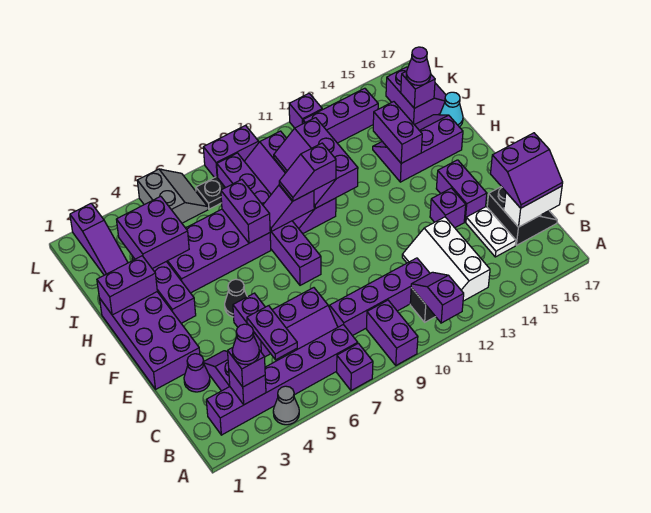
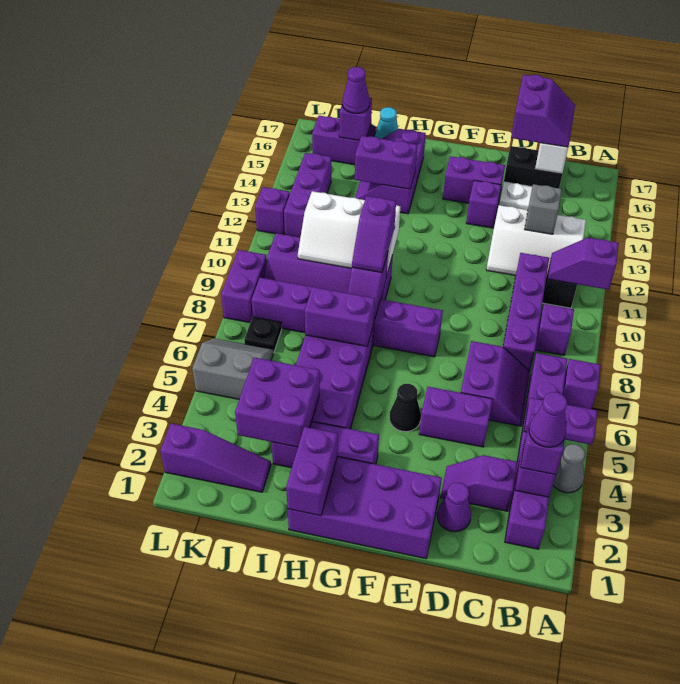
purple 1x2 brick [366,300,418,365] -> purple 1x1 brick [535,304,574,355]
purple 1x2 plate [247,306,297,360] -> purple 1x2 plate moved to [524,398,597,445]
none -> grey 1x1 brick [525,184,562,234]
purple 2x3 slope [274,118,358,208] -> white 2x3 slope [298,191,400,273]

